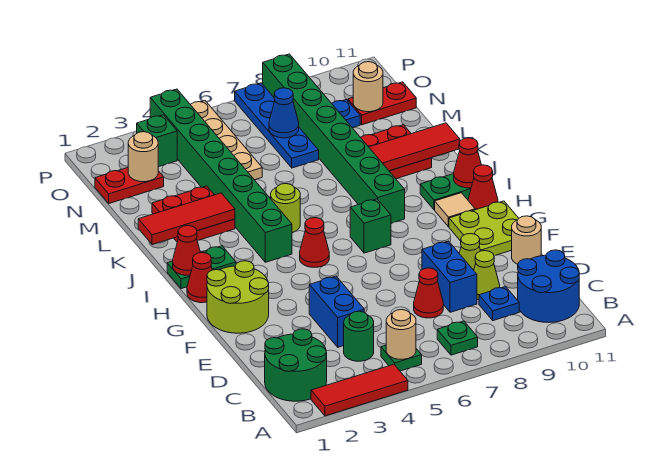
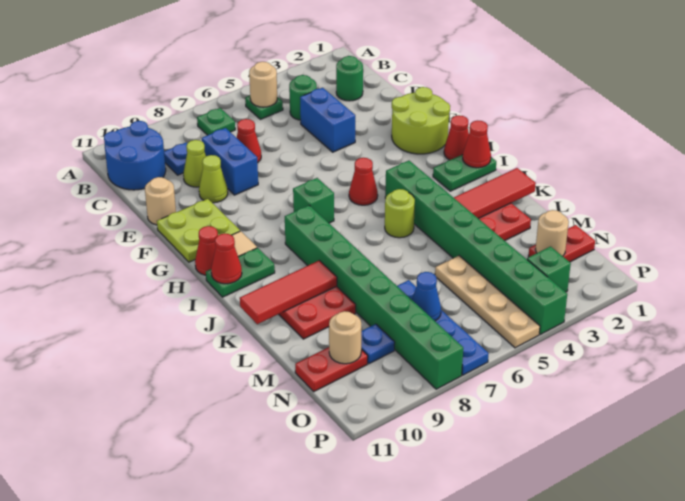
red 1x3 tile [311,364,408,416] -> none
green 2x2 round brick [265,329,327,401] -> green 1x1 round brick [336,56,363,101]

